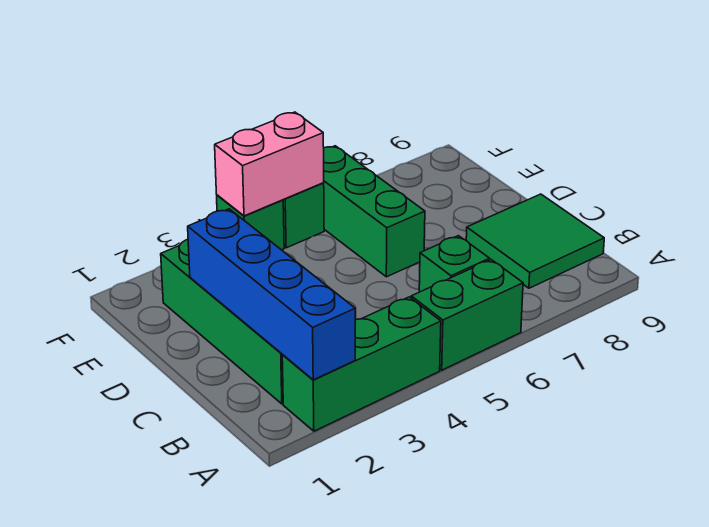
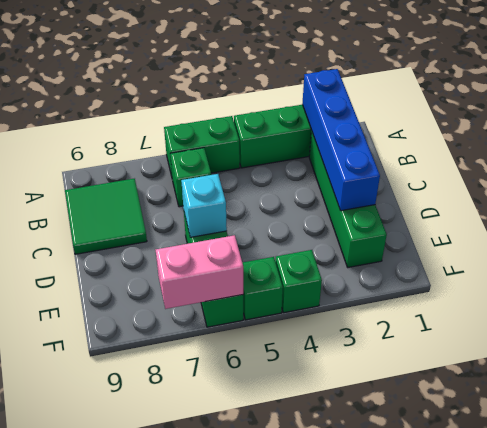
none -> cyan 1x1 brick [181,174,227,237]
pink 1x2 brick [215,112,324,216] -> pink 1x2 brick moved to [156,235,243,309]

